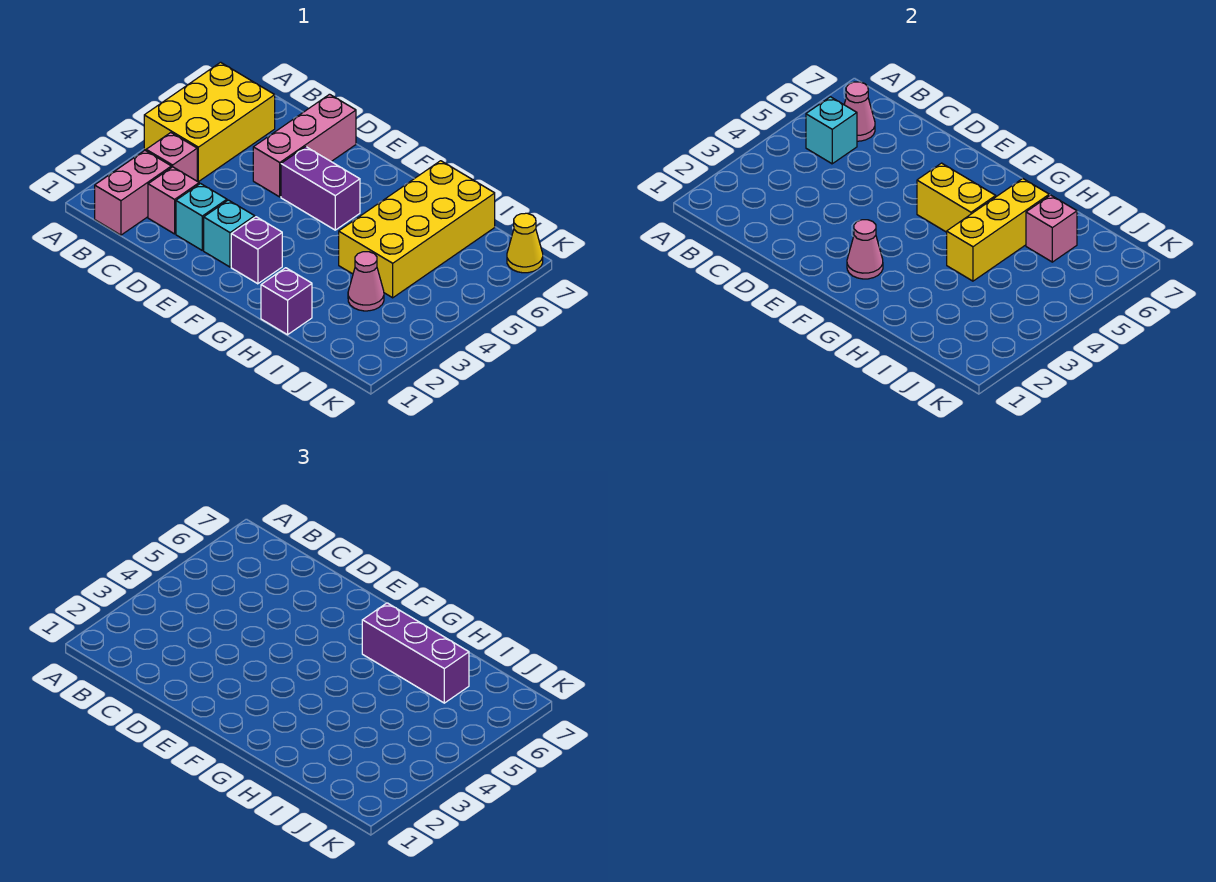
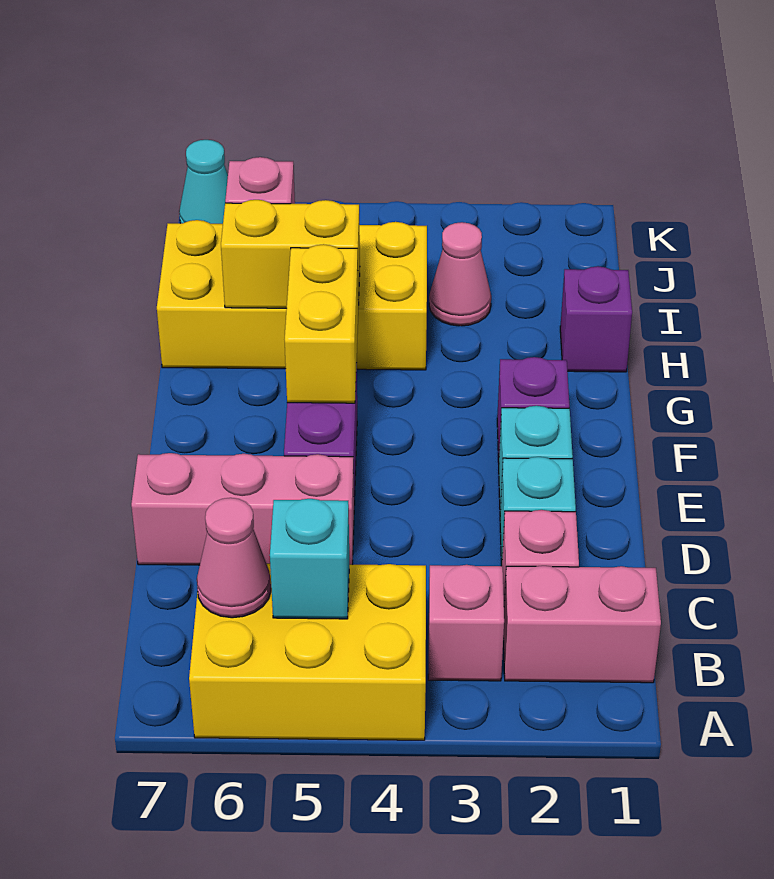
pink 1x1 cone [847,220,883,279] -> none
purple 1x3 brick [362,603,469,703] -> none
yellow 1x3 brick [947,179,1049,281] -> yellow 1x2 brick [221,200,360,308]
yellow 1x1 cone [507,213,543,273] -> cyan 1x1 cone [179,140,228,224]

